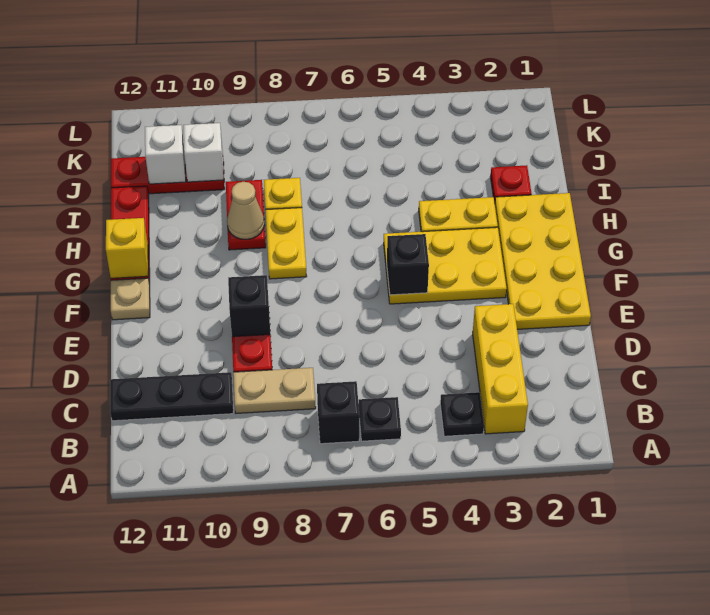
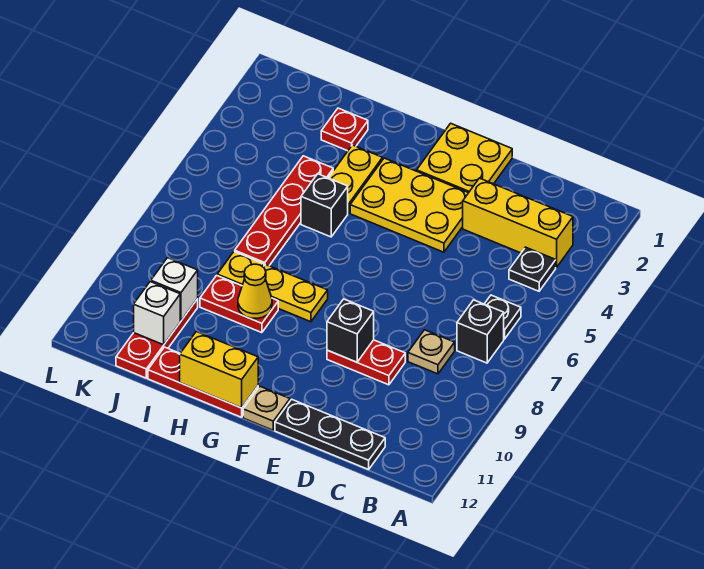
tan 1x2 plate [233,368,316,413] -> tan 1x1 plate [408,330,455,374]
black 1x3 plate [110,372,233,421] -> black 1x3 plate turned to [275,399,385,470]
yellow 2x4 plate [495,193,591,329] -> yellow 2x2 plate [417,123,512,193]
yellow 2x3 plate [384,227,507,304] -> yellow 2x3 plate turned to [350,158,468,252]
black 1x1 brick [387,234,429,295] -> black 1x1 brick moved to [301,174,348,237]
yellow 1x1 brick [106,218,148,278] -> yellow 1x2 brick [180,332,258,408]
tan 1x1 cone [227,182,264,239] -> yellow 1x1 cone [238,264,272,318]
none -> red 1x4 plate [235,156,333,266]

